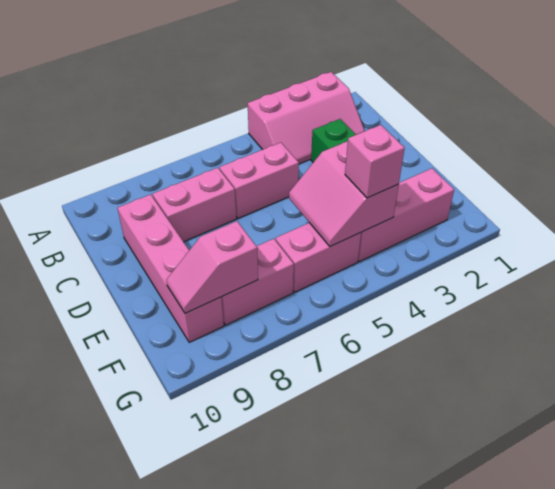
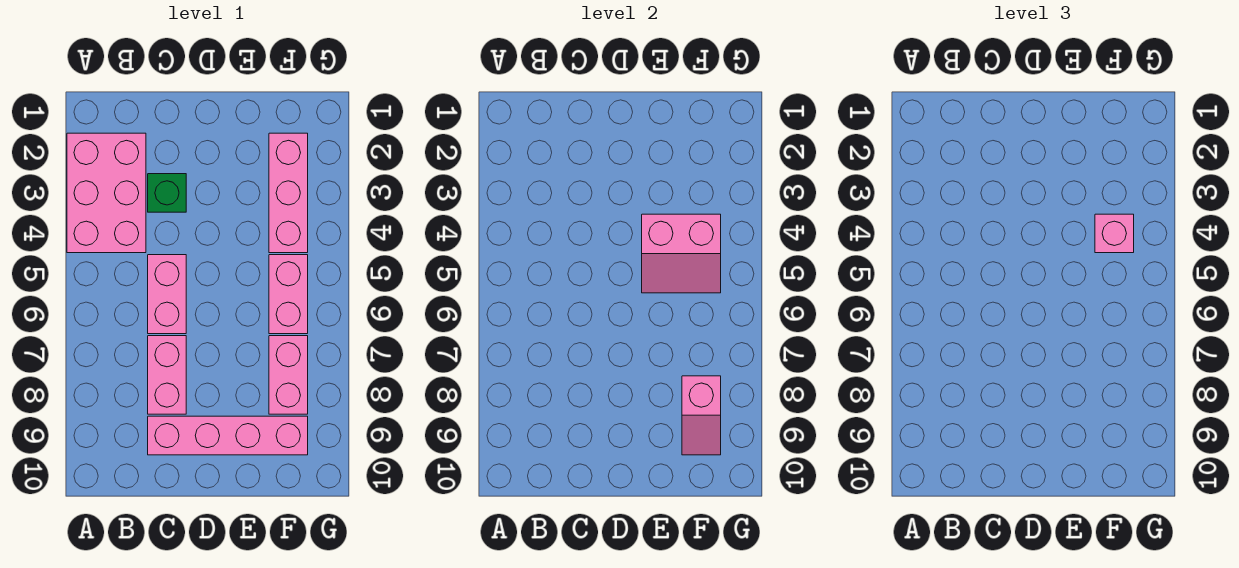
pink 2x3 slope [248,72,364,164] -> pink 2x3 brick [67,133,146,253]

